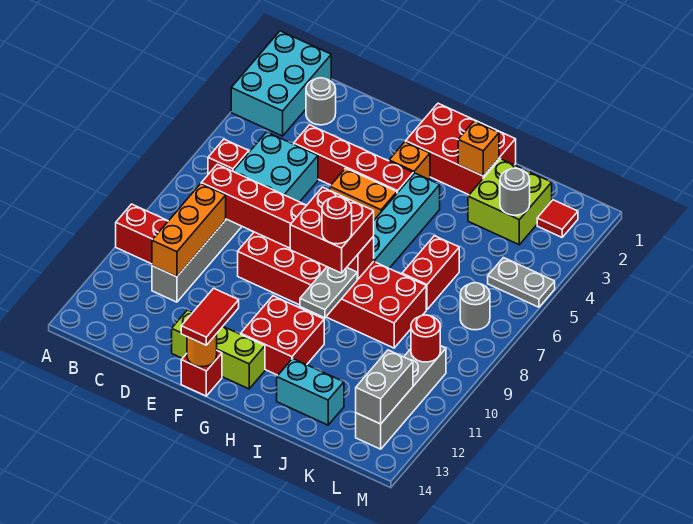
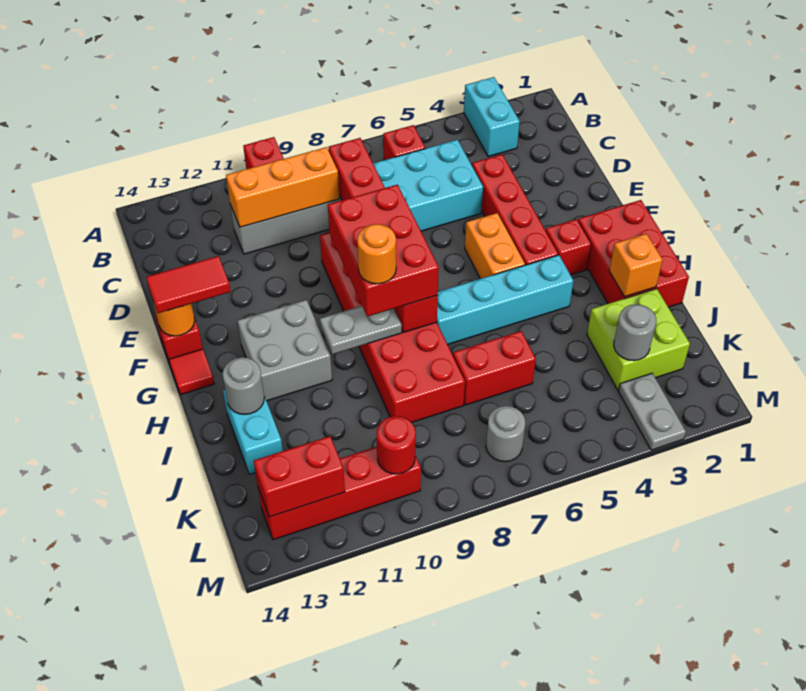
cyan 2x3 brick [231,31,331,136] -> cyan 1x2 brick [464,77,520,157]
grey 1x1 round brick [306,78,336,125] -> grey 1x1 round brick moved to [223,357,264,414]
lime 1x3 brick [172,310,265,389] -> none
orange 1x1 brick [389,142,430,179] -> red 1x1 brick [546,219,591,275]
red 2x2 brick [290,187,374,273] -> red 2x3 brick [328,185,439,317]
red 2x2 brick [241,296,324,375] -> grey 2x2 brick [237,300,332,401]
red 1x1 round brick [322,197,352,244] -> orange 1x1 round brick [357,224,396,284]
red 1x1 tile [537,200,578,237] -> red 1x1 tile moved to [169,349,214,395]
grey 1x2 plate [488,258,555,307] -> grey 1x2 plate moved to [618,373,686,450]
grey 1x4 brick [356,346,446,449] -> red 1x4 brick [258,447,421,540]
grey 1x2 brick [356,350,413,424] -> red 1x2 brick [254,436,345,517]

